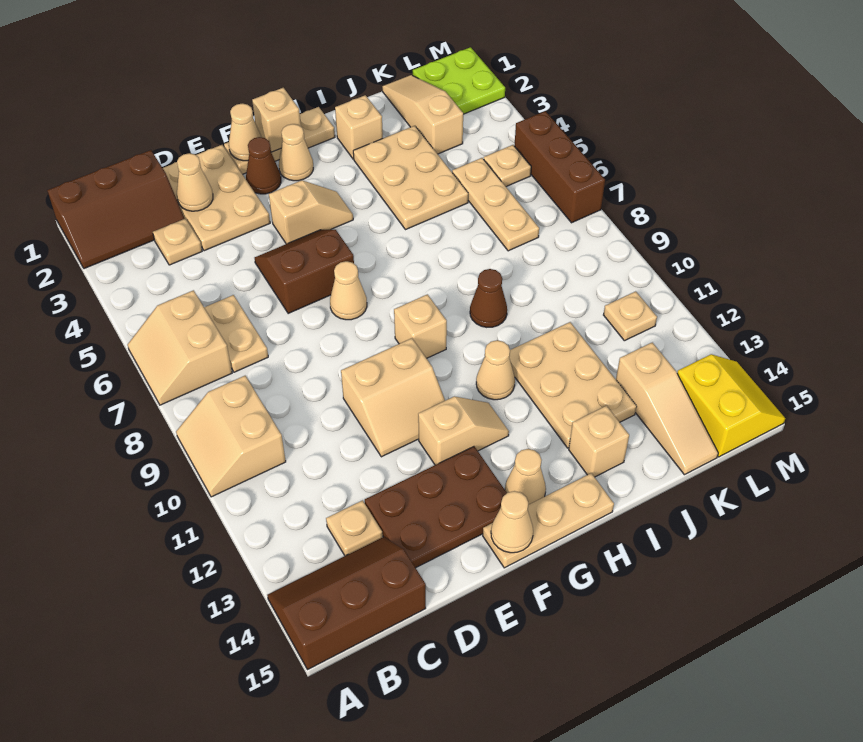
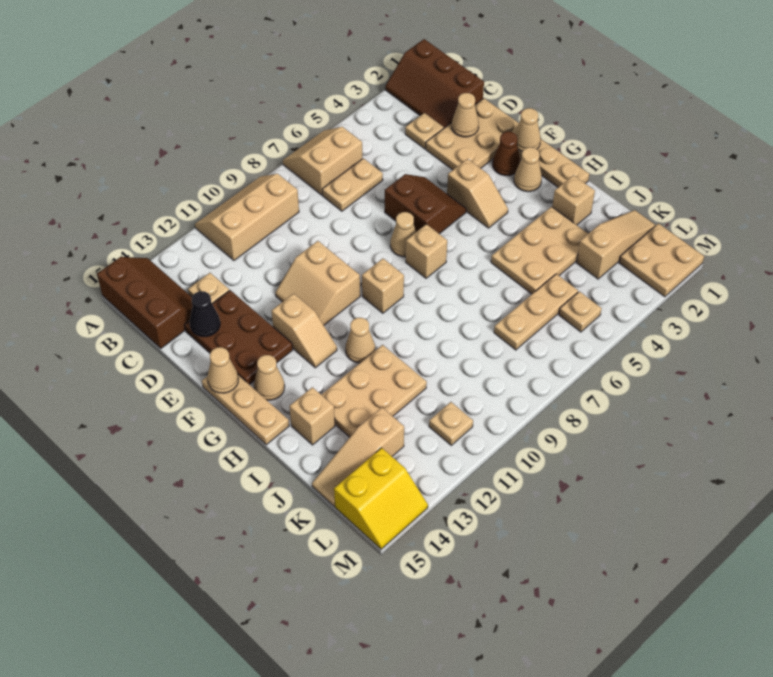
tan 2x2 slope [176,376,286,497] -> tan 2x3 slope [195,174,299,260]
none -> black 1x1 cone [190,291,220,337]
tan 1x1 brick [252,88,301,152] -> tan 1x1 brick moved to [406,224,447,278]
brown 1x1 cone [470,269,507,327] -> none
lime 2x2 plate [413,47,505,114] -> tan 2x2 plate [619,224,704,297]
brown 1x3 brick [514,111,605,223] -> none

